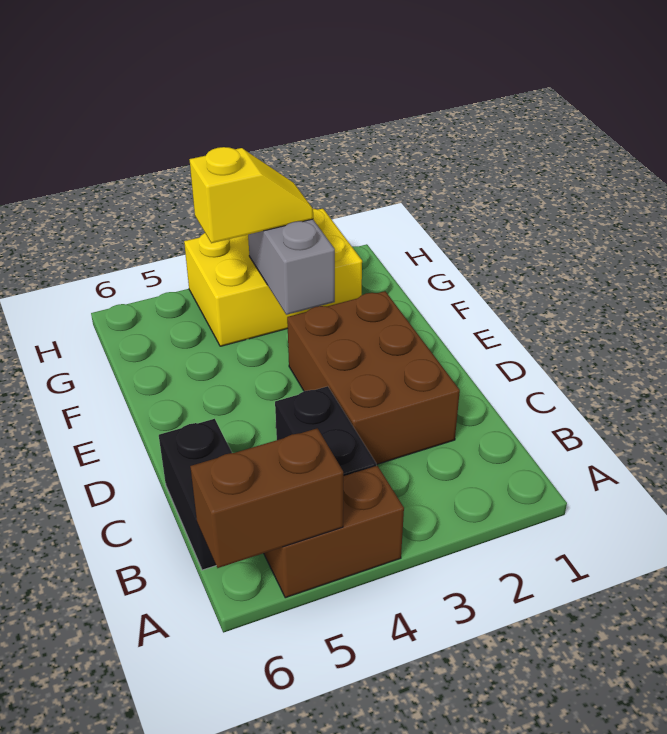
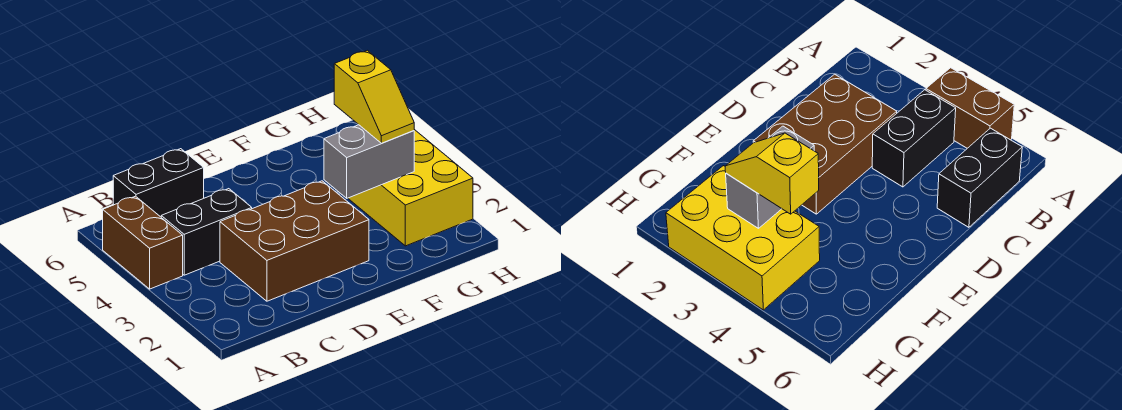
brown 1x2 brick [190,428,343,568] -> none

